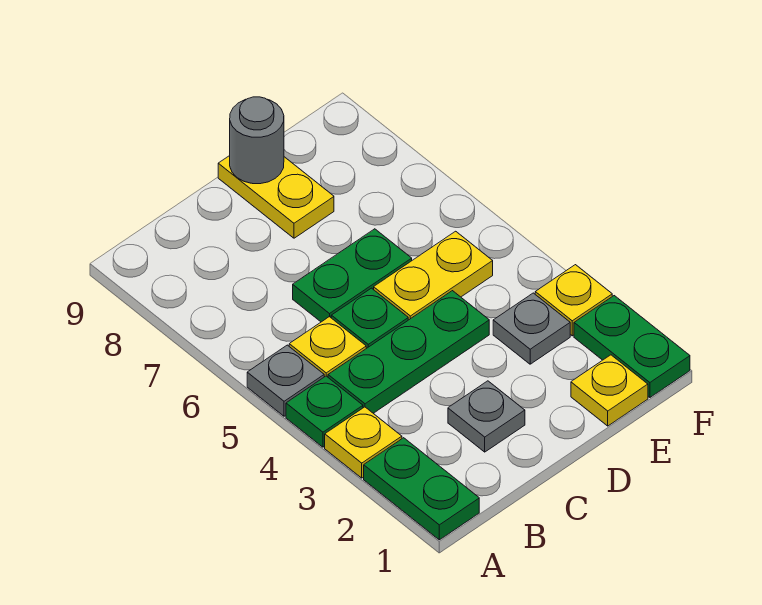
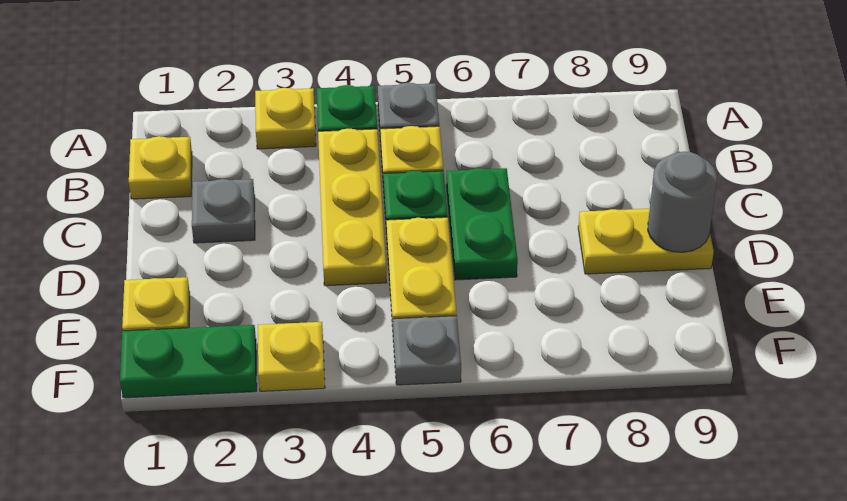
green 1x2 plate [364,438,479,540] -> none
none -> yellow 1x1 plate [129,136,192,199]
green 1x3 plate [328,291,489,413] -> yellow 1x3 plate [318,129,386,286]
grey 1x1 plate [493,293,570,364] -> grey 1x1 plate moved to [393,316,461,385]

